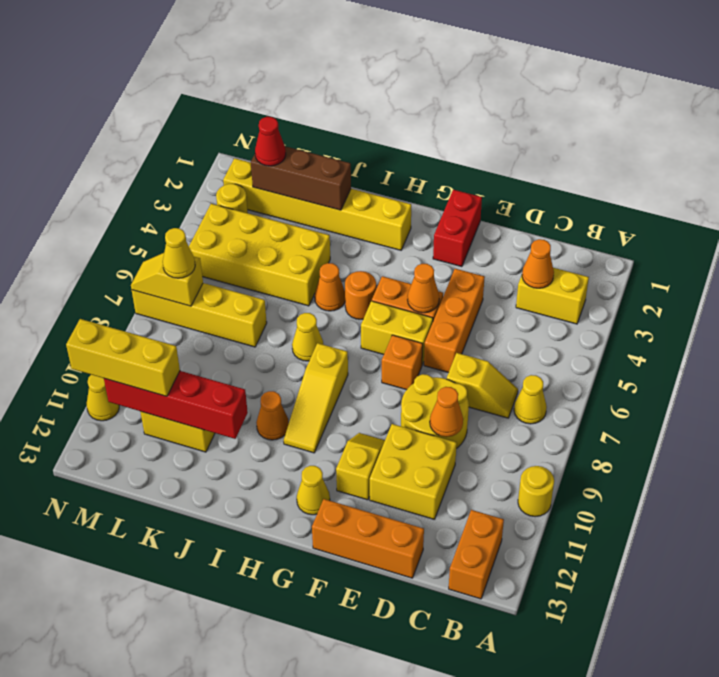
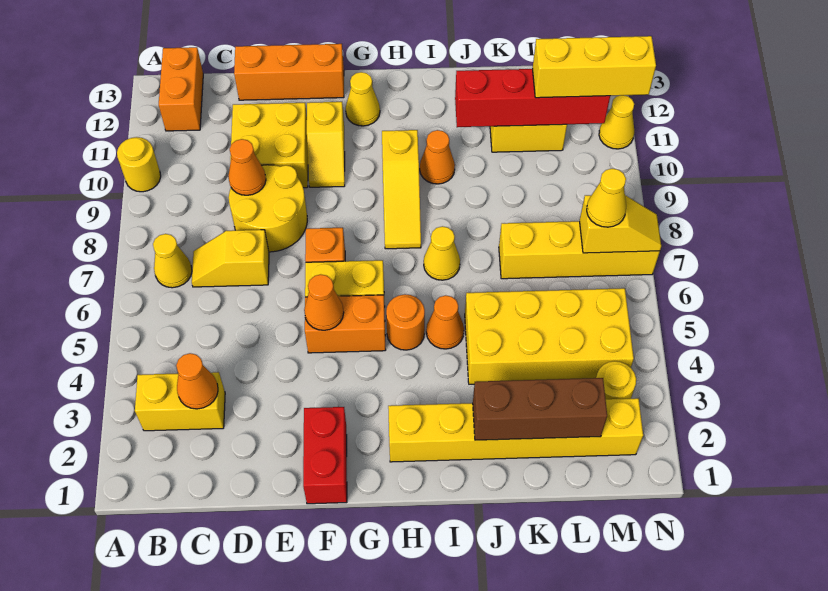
orange 1x3 brick [424,269,485,373] -> none
yellow 1x3 slope [284,343,348,453] -> yellow 1x3 slope turned to [382,130,421,249]
red 1x1 cone [255,117,286,166] -> none

